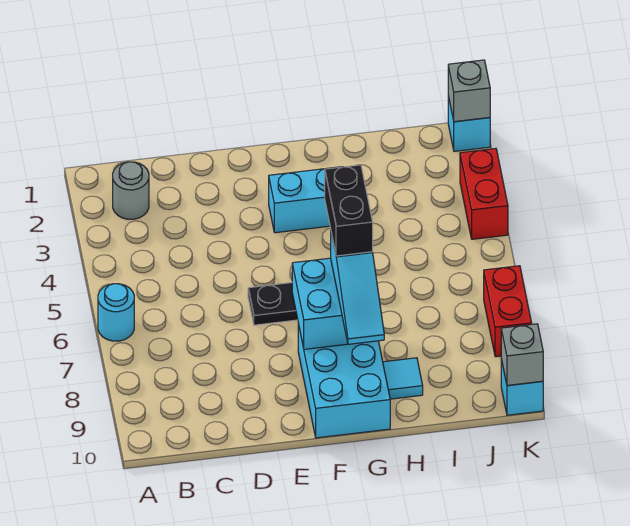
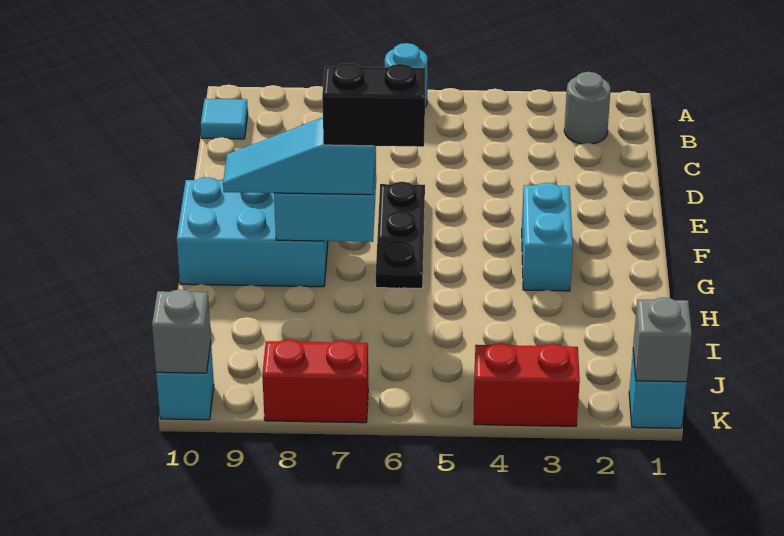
cyan 1x1 tile [383,358,423,399] -> cyan 1x1 tile moved to [201,99,248,139]

